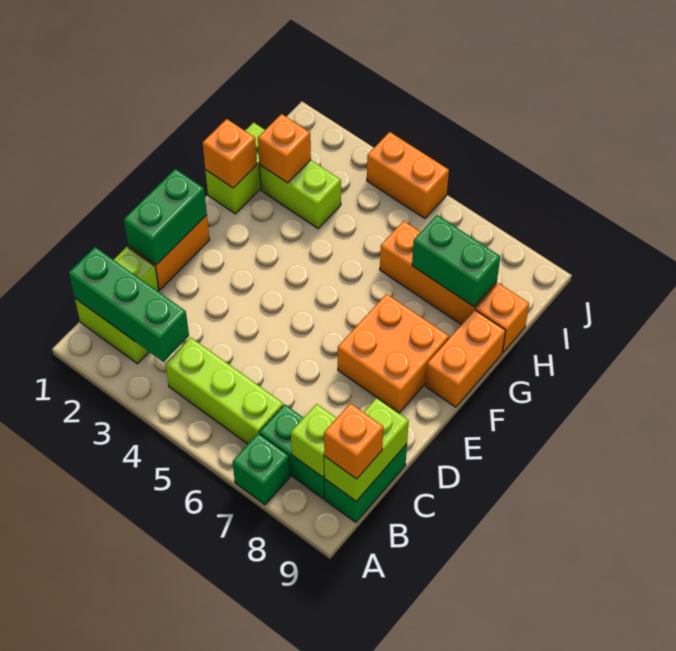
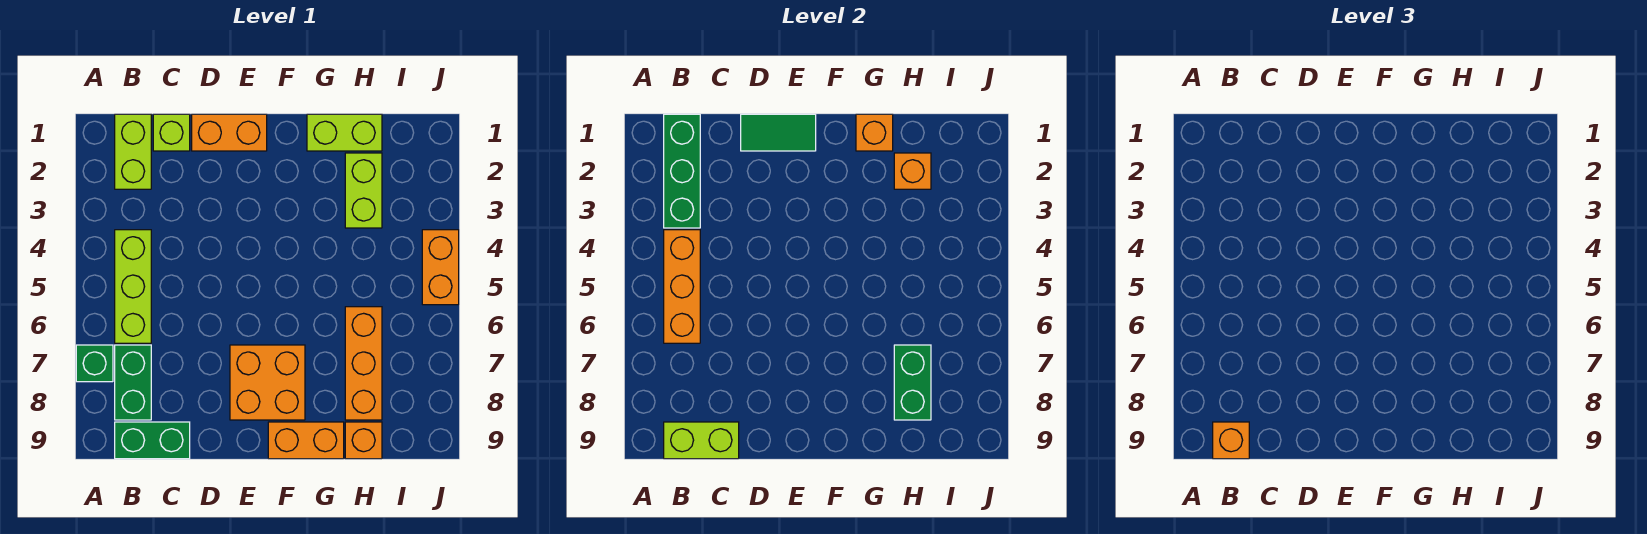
none -> orange 1x3 brick [664,230,700,343]
lime 1x1 brick [291,404,336,477] -> none
green 1x2 brick [124,169,207,265] -> green 1x2 tile [741,114,816,151]

